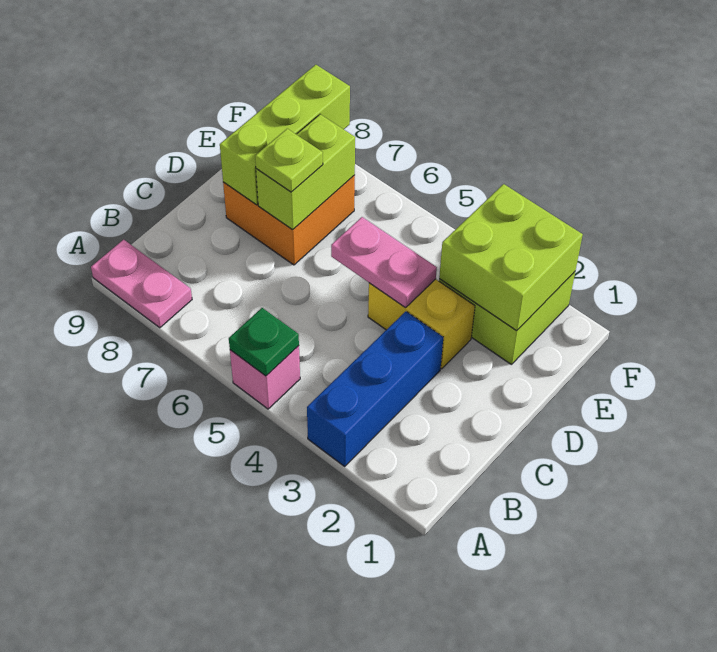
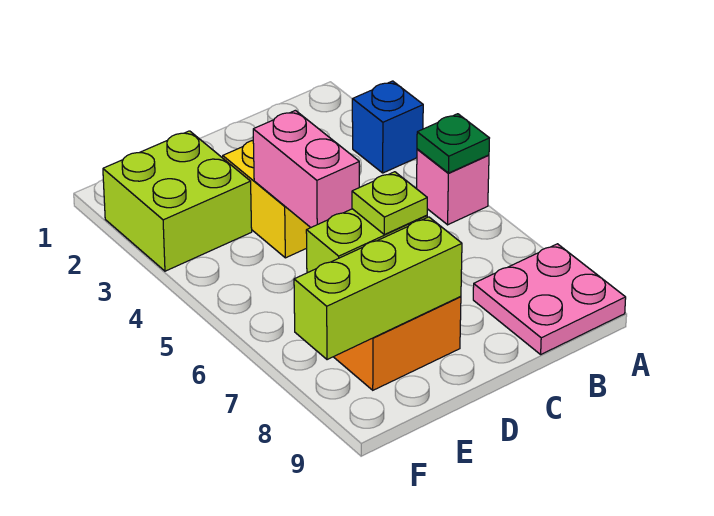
blue 1x3 brick [307,311,443,466] -> blue 1x1 brick [352,81,423,173]
pink 1x2 plate [91,240,192,328] -> pink 2x2 plate [473,244,626,354]
pink 1x2 plate [331,217,437,308] -> pink 1x2 brick [253,110,359,228]
lime 2x2 brick [439,184,583,331] -> none

